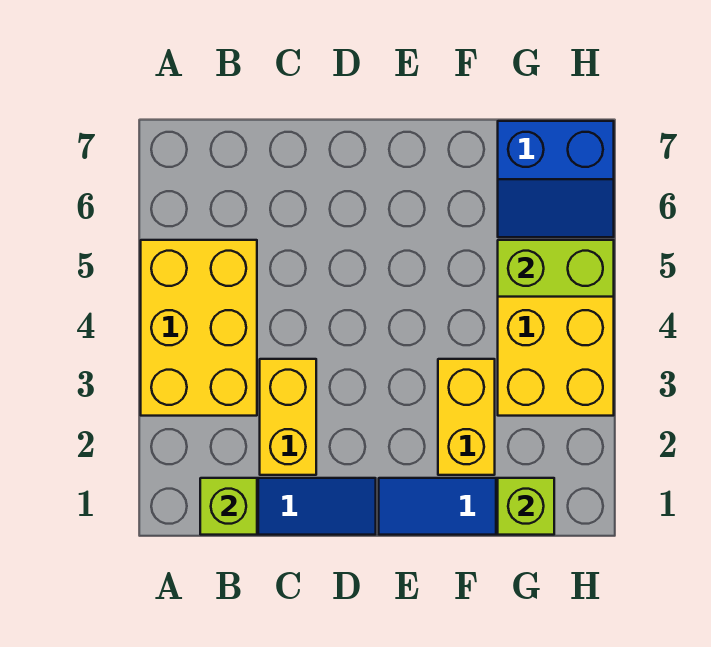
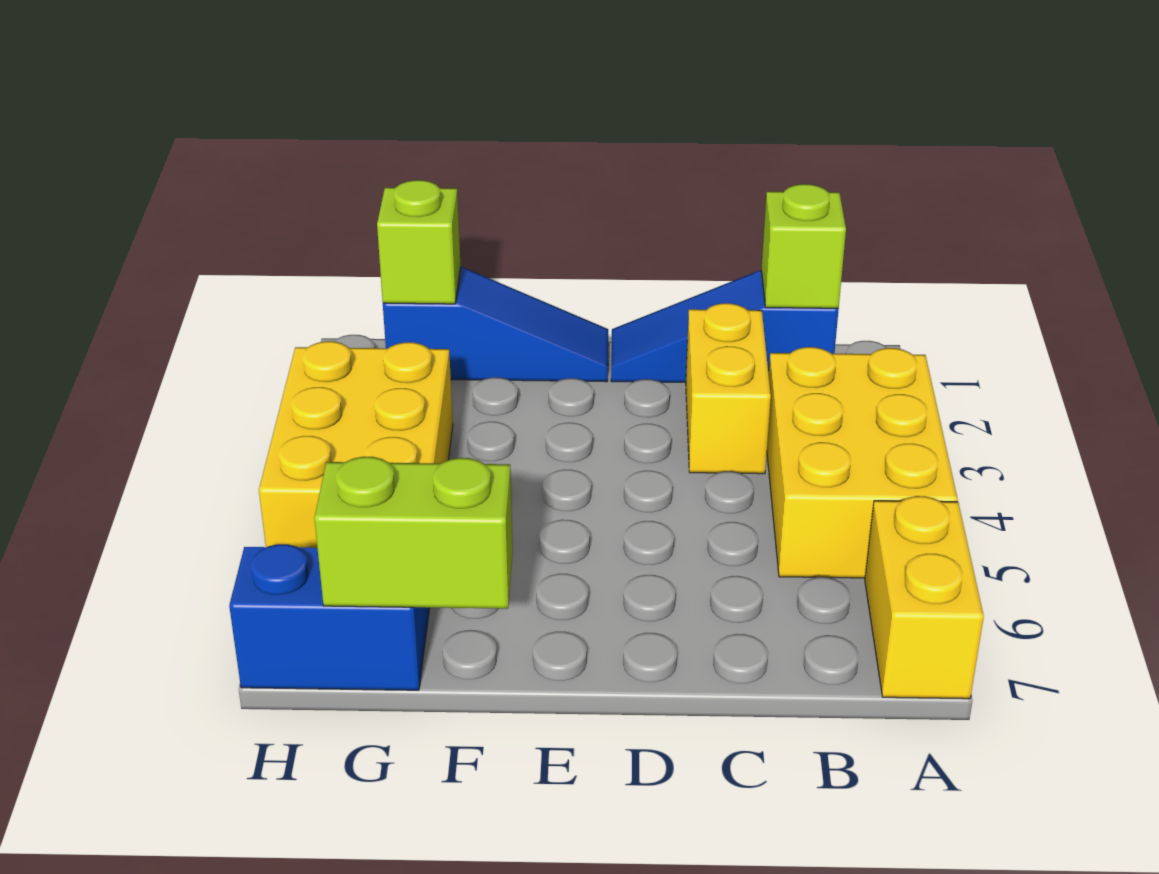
yellow 1x2 brick [438,359,495,475] -> yellow 1x2 brick moved to [865,496,984,699]
lime 1x2 brick [498,240,614,297] -> lime 1x2 brick moved to [314,456,513,609]

